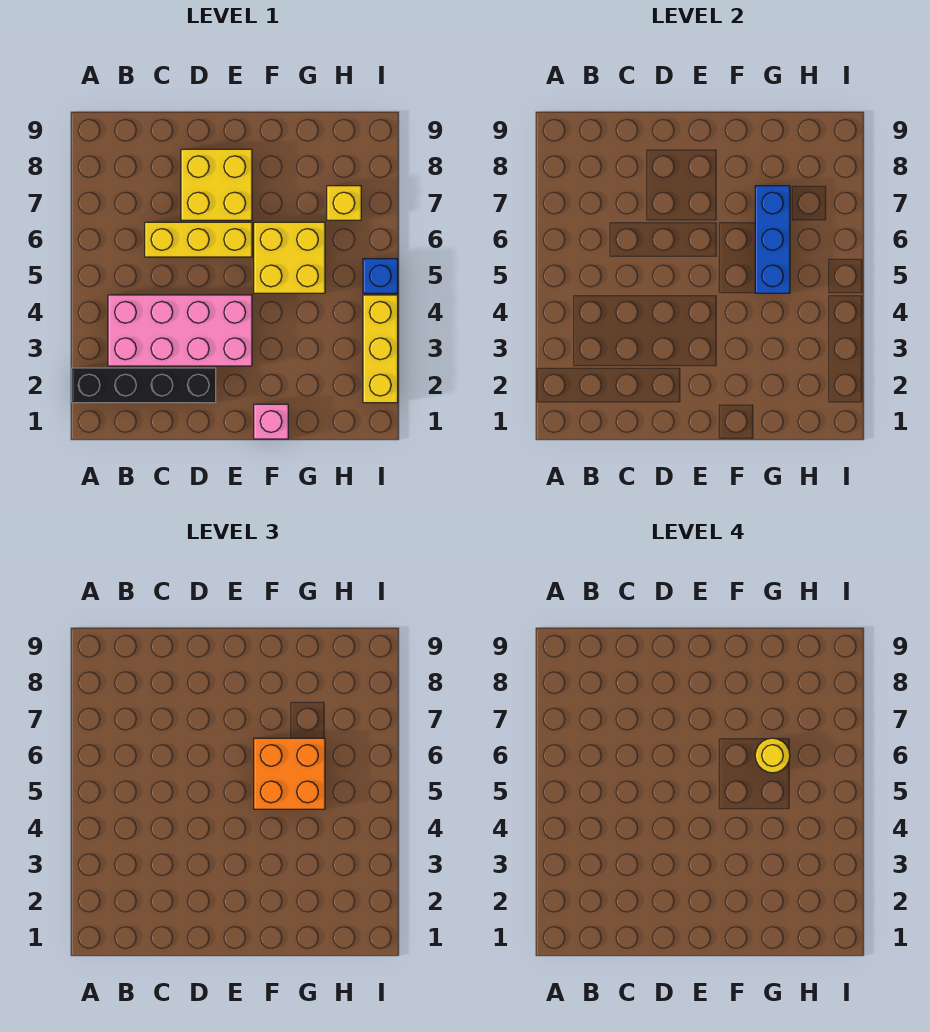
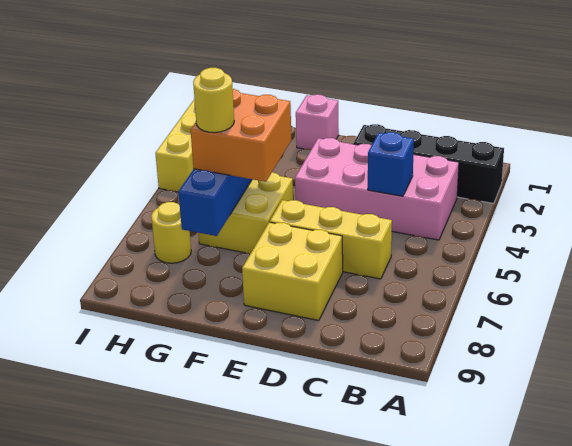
yellow 1x1 brick [327,186,361,220] -> yellow 1x1 round brick [151,202,191,263]
blue 1x1 brick [363,259,398,293] -> blue 1x1 brick moved to [368,132,414,196]

